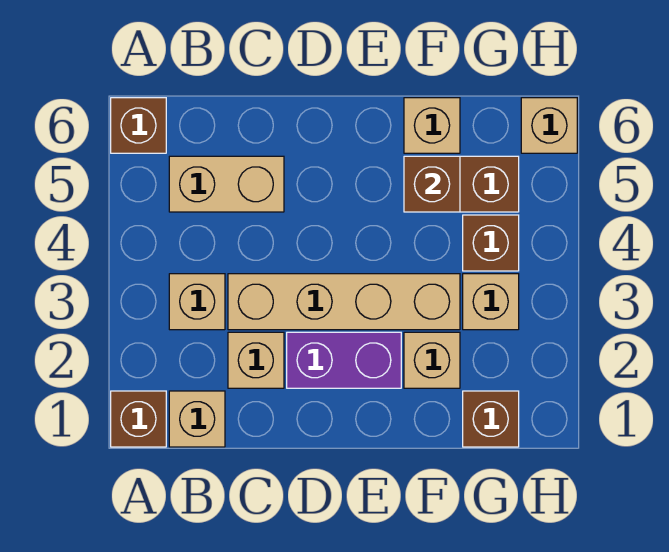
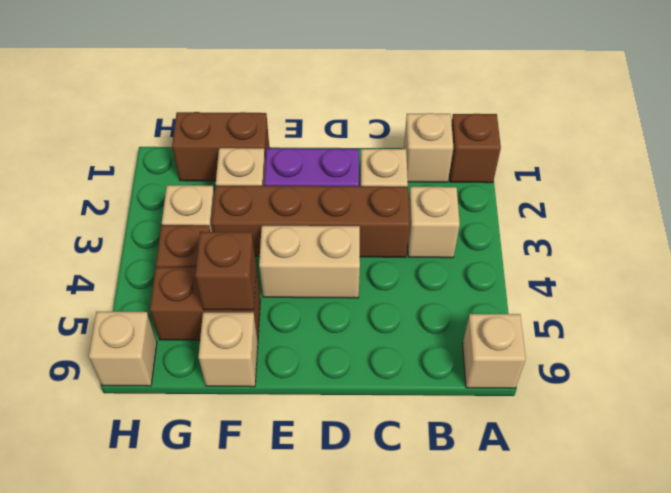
brown 1x1 brick [111,98,166,153] -> tan 1x1 brick [463,314,526,388]
tan 1x2 brick [169,156,284,212] -> tan 1x2 brick moved to [259,226,360,298]
tan 1x4 brick [228,274,460,330] -> brown 1x4 brick [212,186,410,257]
brown 1x1 brick [463,391,519,447] -> brown 1x2 brick [172,112,270,181]

